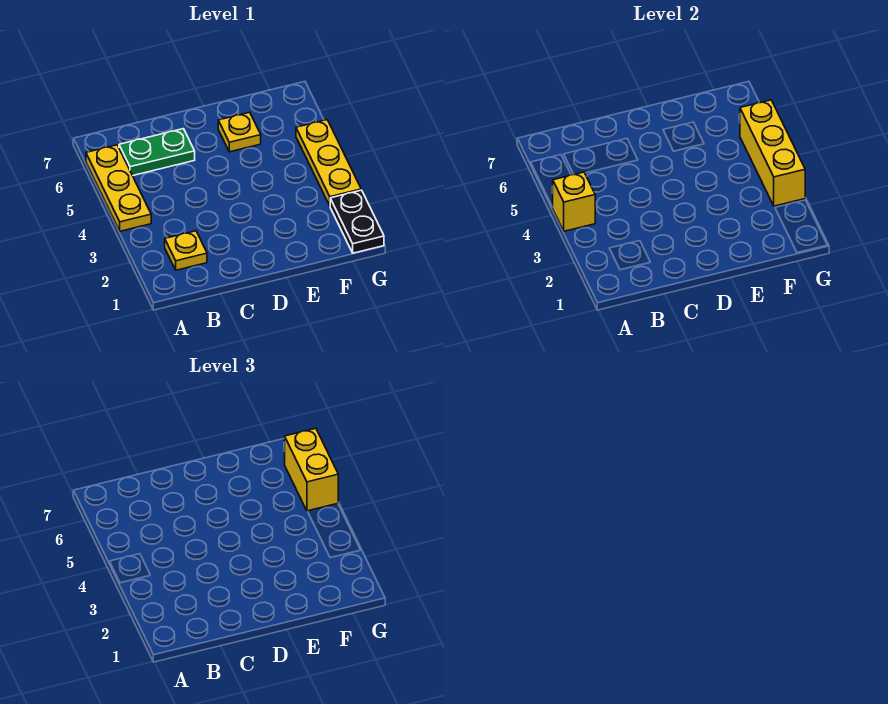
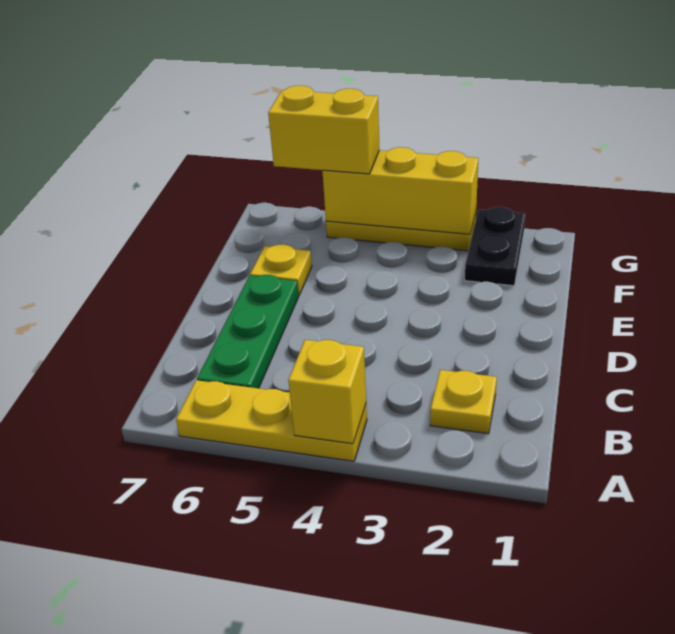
green 1x2 plate [119,129,195,176] -> green 1x3 plate [197,275,299,388]
black 1x2 plate [330,190,384,253] -> black 1x2 plate turned to [465,207,525,286]

